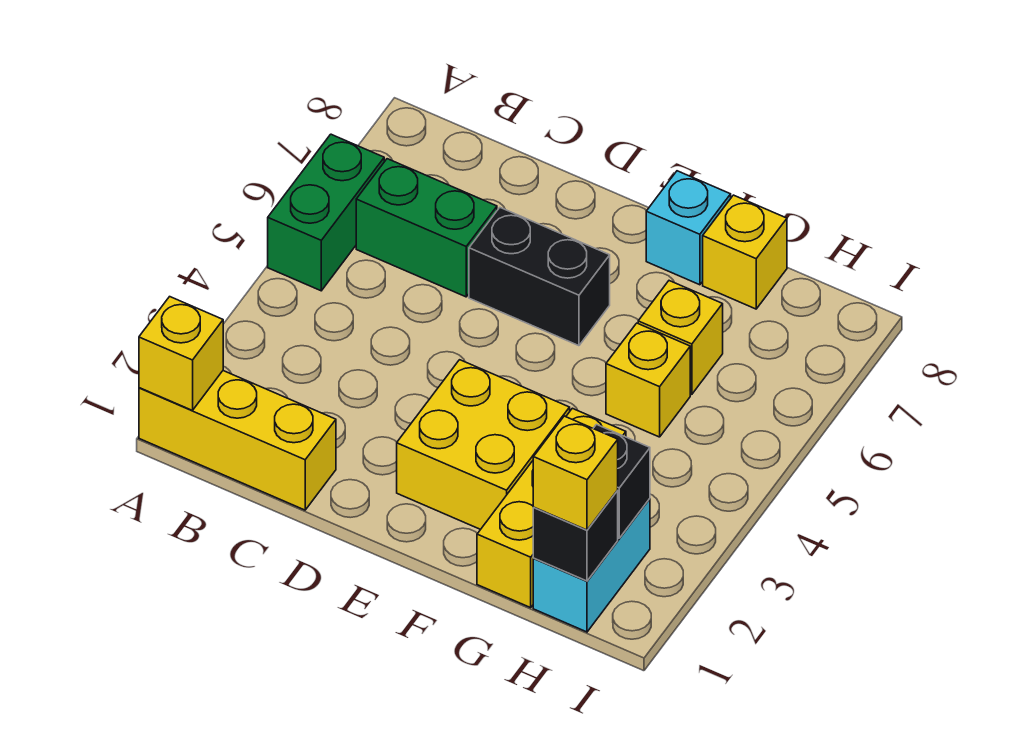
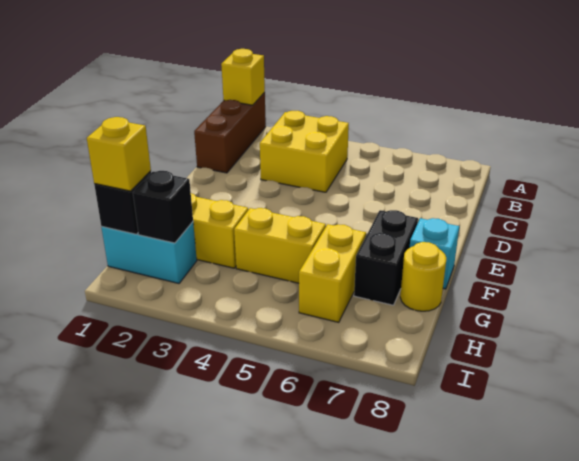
yellow 1x3 brick [139,371,336,510] -> brown 1x3 brick [194,93,266,173]
green 1x2 brick [268,134,384,291] -> none
green 1x2 brick [356,159,497,297] -> none
black 1x2 brick [469,208,610,346] -> black 1x2 brick moved to [354,210,418,305]
yellow 2x2 brick [397,360,570,530] -> yellow 2x2 brick moved to [260,111,349,192]
yellow 1x1 brick [606,323,690,437] -> yellow 1x2 brick [234,208,326,283]
yellow 1x1 brick [638,281,723,394] -> yellow 1x2 brick [299,224,366,322]
yellow 1x1 brick [703,195,787,309] -> yellow 1x1 round brick [400,242,446,311]

